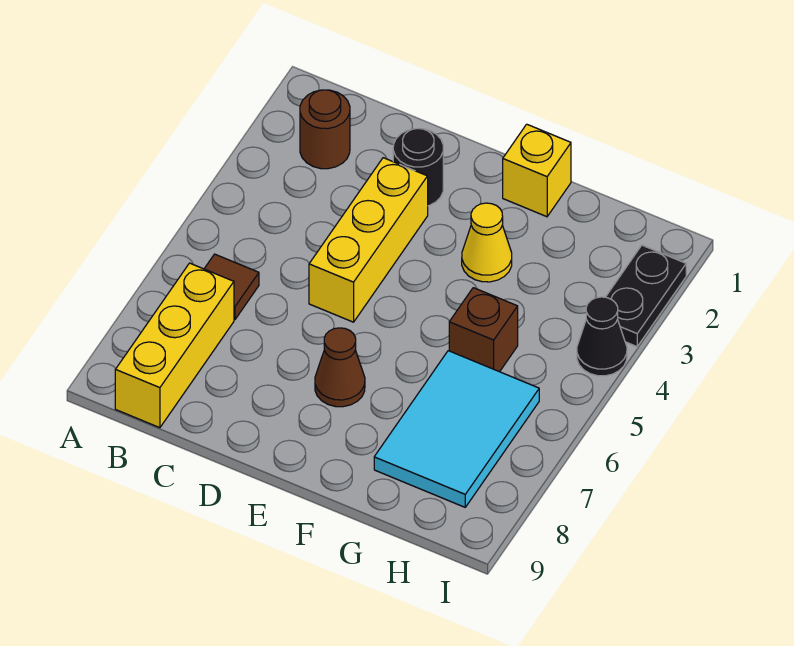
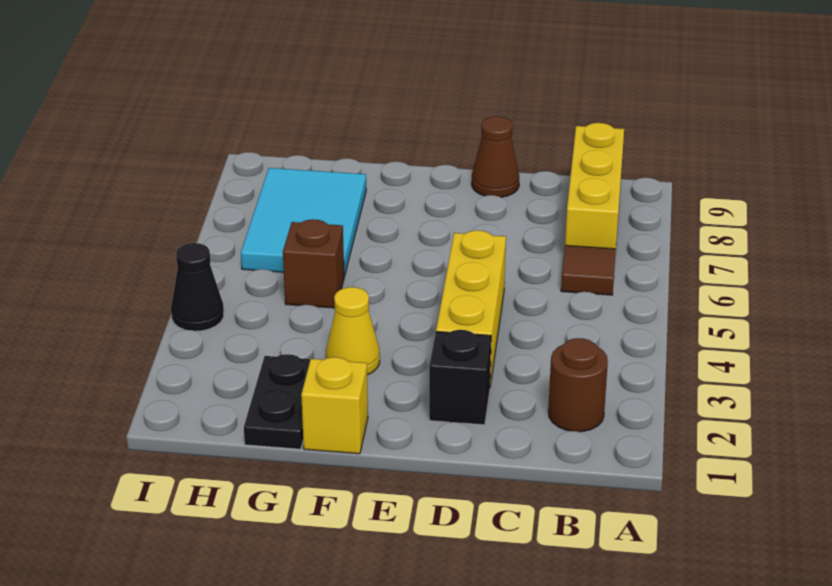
black 1x1 round brick [393,129,443,206] -> black 1x1 brick [429,330,491,425]
brown 1x1 cone [315,328,365,407] -> brown 1x1 cone moved to [472,116,519,197]
black 1x2 plate [606,245,686,347] -> black 1x2 plate moved to [244,354,310,449]

